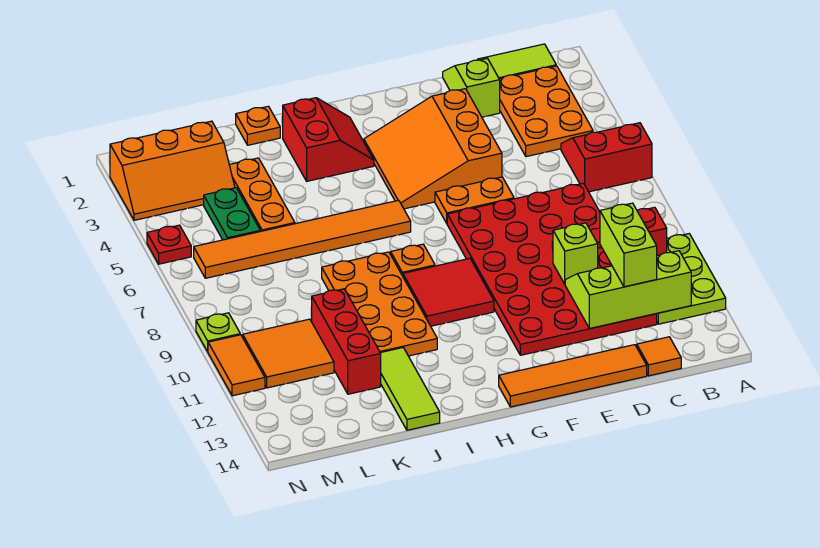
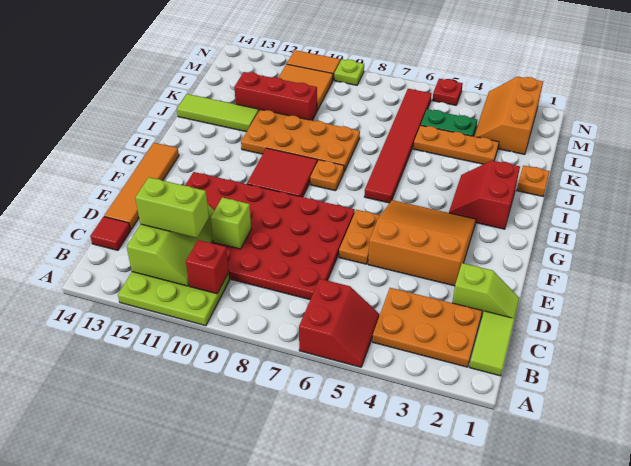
orange 1x1 tile [637,337,681,376] -> red 1x1 tile [90,217,131,250]
red 2x2 slope [283,98,374,181] -> red 2x2 slope turned to [449,161,520,229]
orange 1x6 tile [194,200,411,278] -> red 1x6 tile [364,89,432,203]

